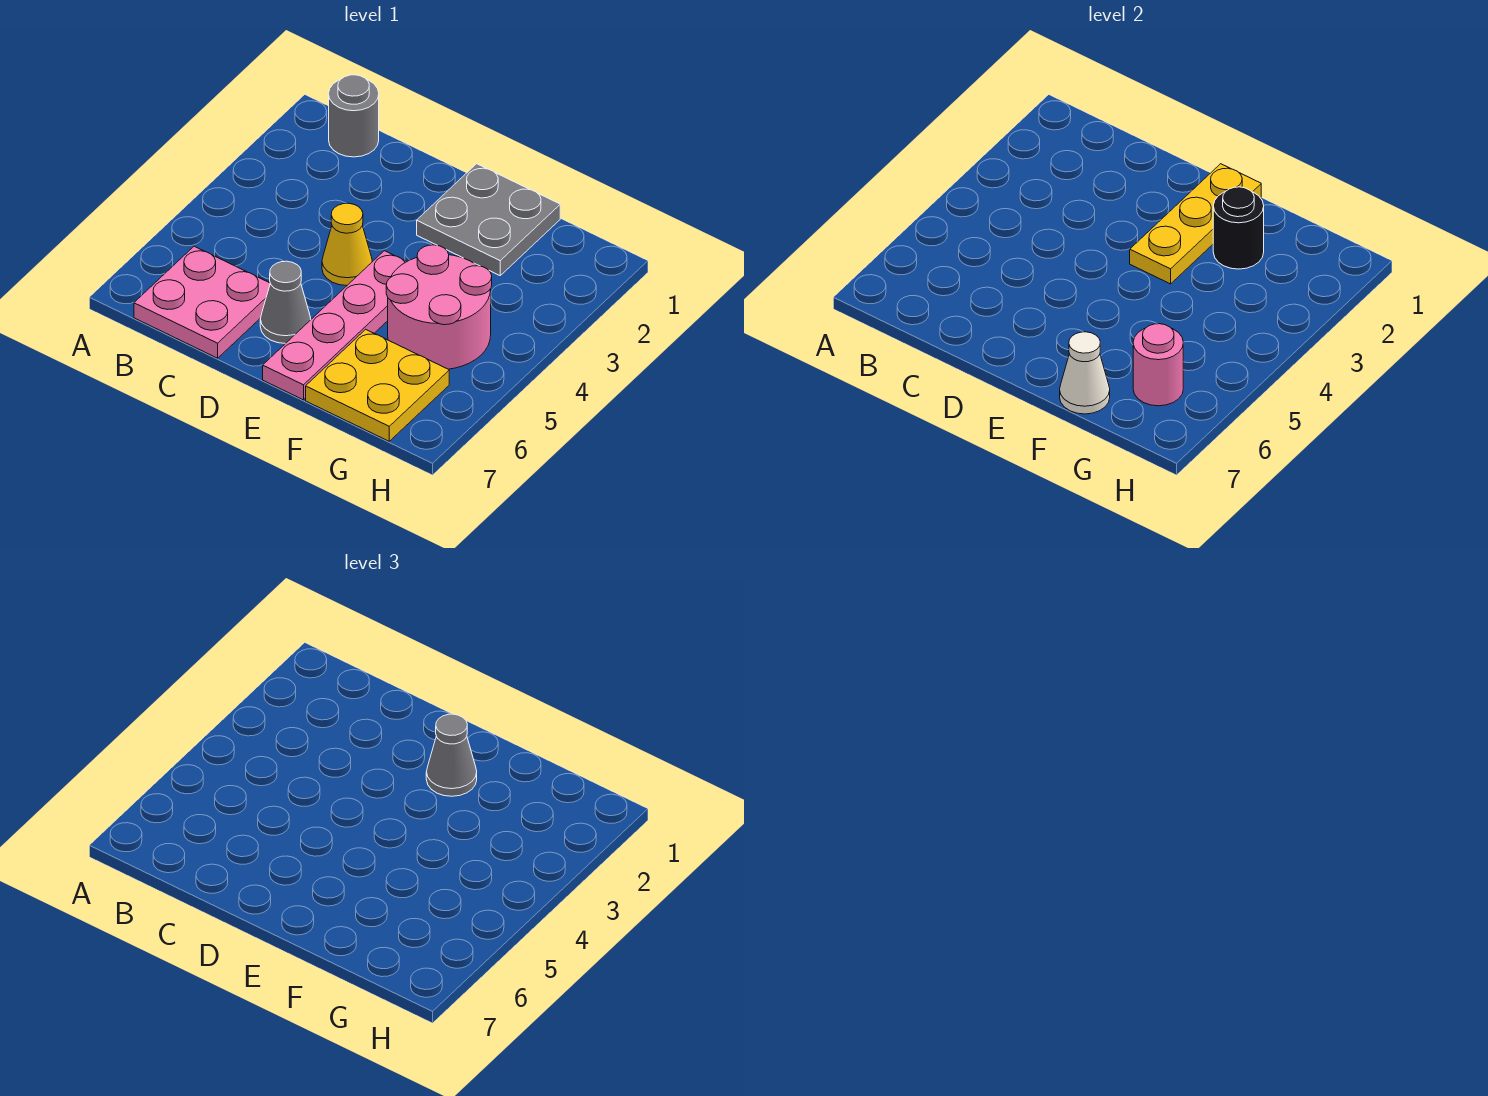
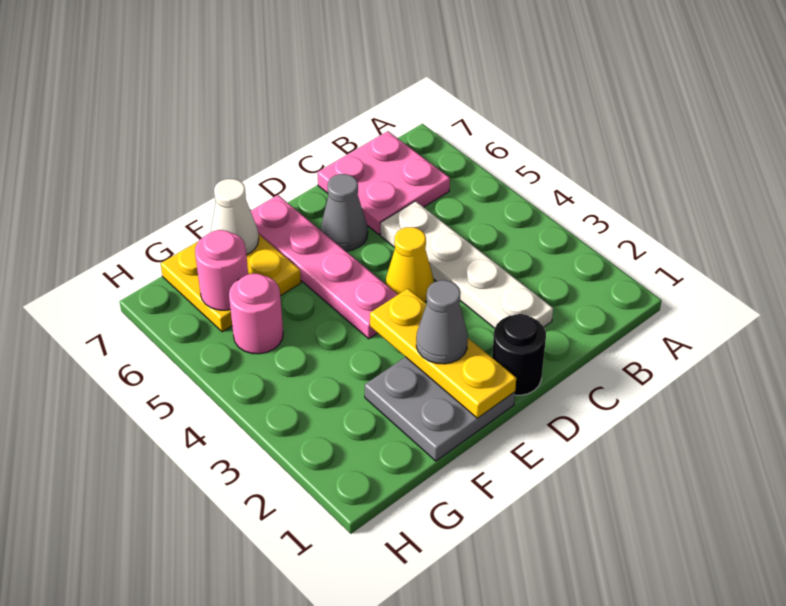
grey 1x1 round brick [329,75,379,157] -> none
none -> white 1x4 plate [380,201,553,328]
black 1x1 round brick [1213,187,1264,269] -> black 1x1 round brick moved to [492,314,546,395]
pink 2x2 round brick [386,245,492,369] -> pink 1x1 round brick [229,274,283,354]

